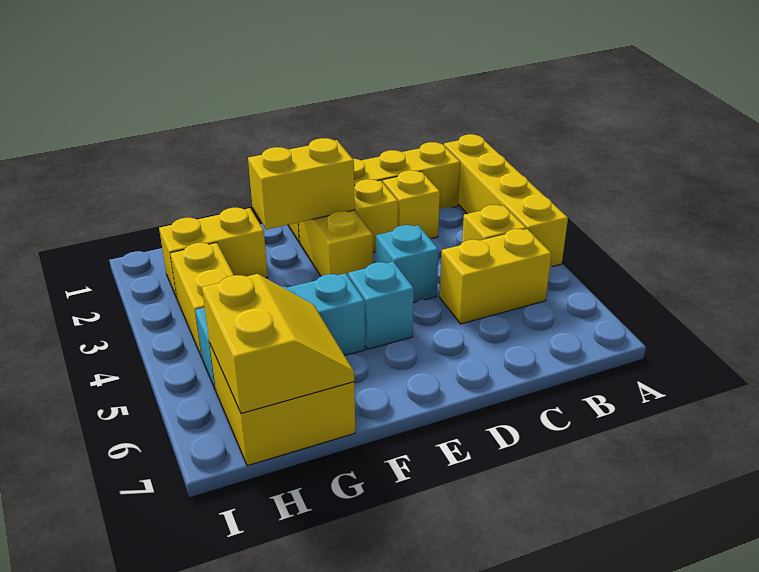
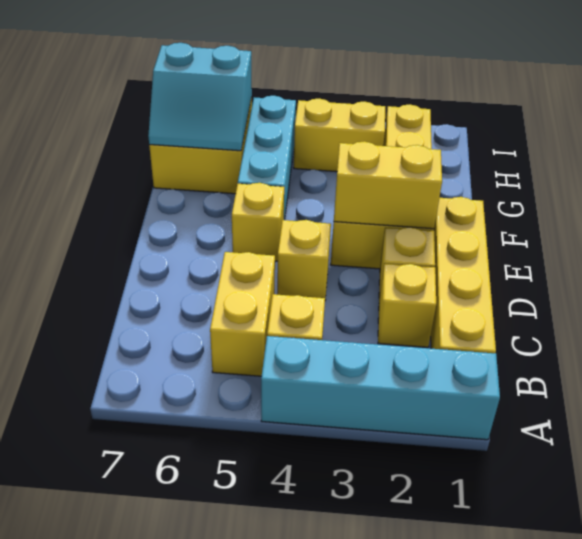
yellow 1x4 brick [444,134,568,267] -> cyan 1x4 brick [261,336,500,440]
cyan 1x1 brick [376,225,439,303] -> yellow 1x1 brick [277,220,331,300]
yellow 1x2 brick [248,138,355,230] -> yellow 1x2 brick turned to [334,141,442,229]
cyan 1x1 brick [348,262,414,349] -> yellow 1x1 brick [232,183,284,261]
yellow 2x2 slope [202,274,354,413] -> cyan 2x2 slope [148,43,252,151]

